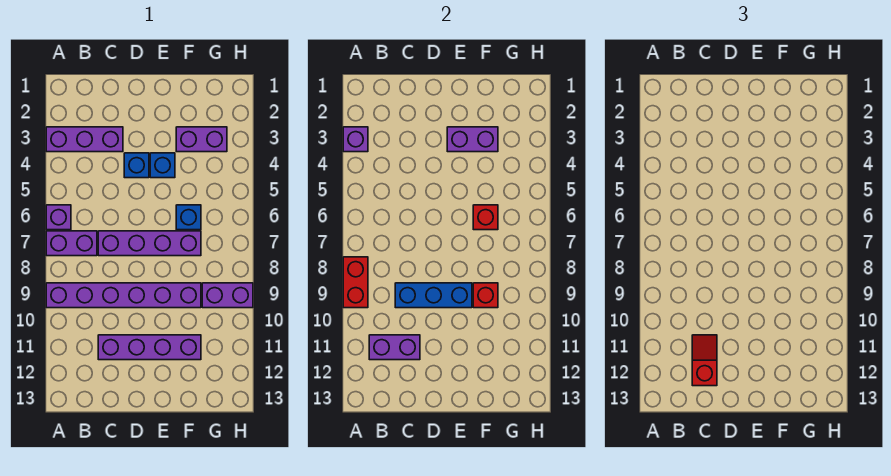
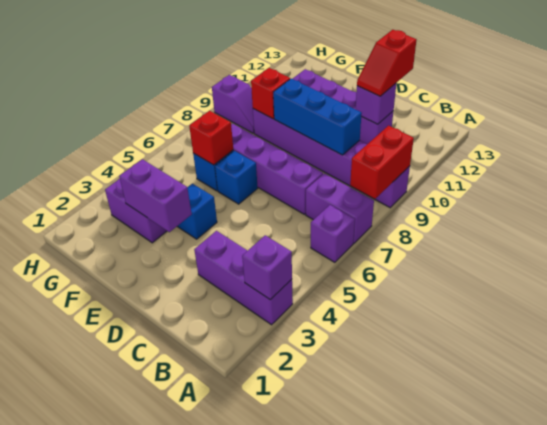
purple 1x2 brick [369,335,420,360] -> purple 1x1 brick [355,84,396,124]
blue 1x1 brick [124,153,149,178] -> blue 1x1 brick moved to [215,151,258,204]
purple 1x2 brick [202,283,253,308] -> purple 1x2 slope [212,75,254,133]

